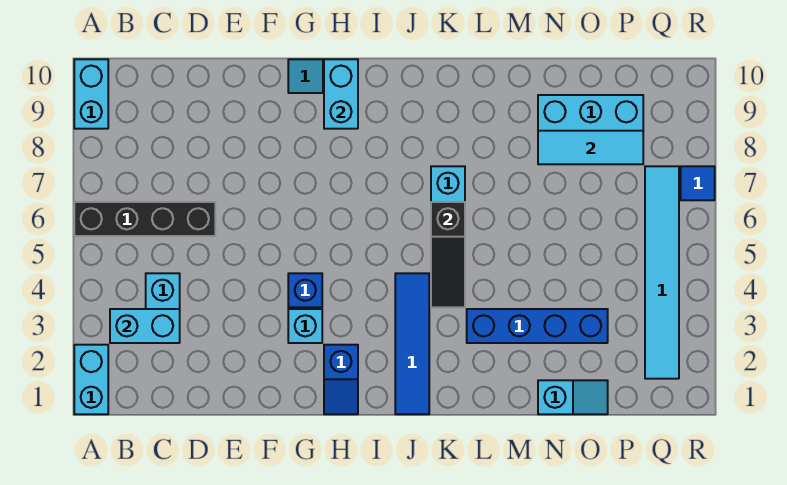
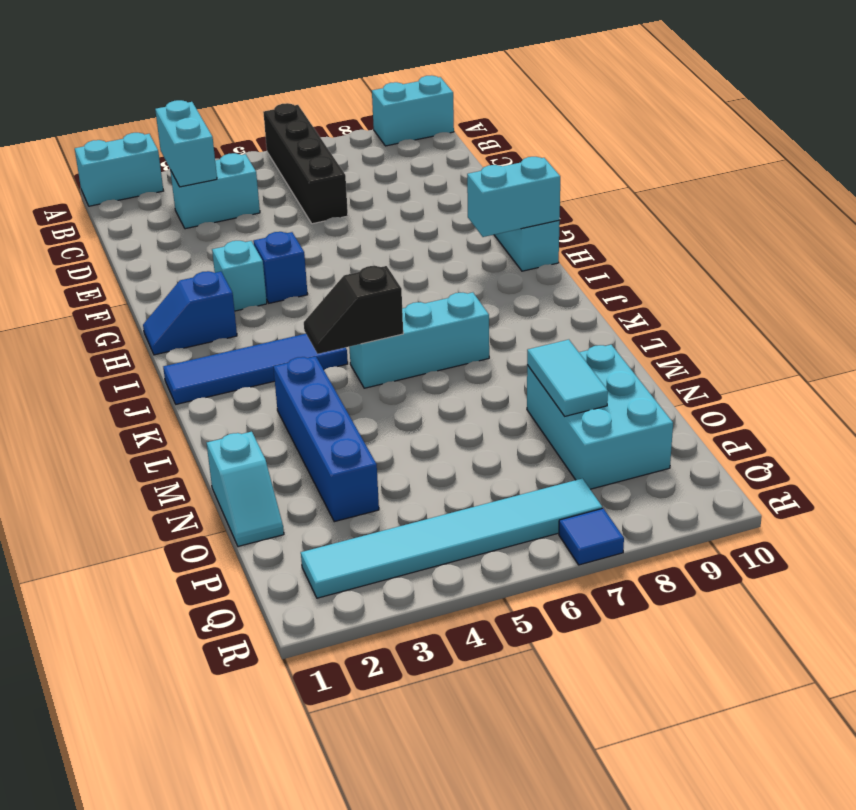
black 1x3 slope [431,202,465,307] -> black 1x2 slope [304,266,403,354]
cyan 1x3 tile [538,131,643,164] -> cyan 1x2 tile [527,340,608,416]

